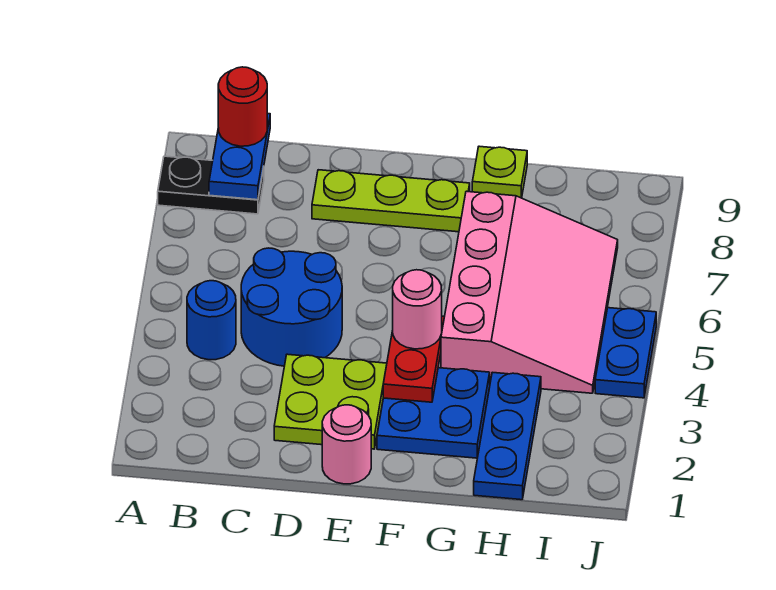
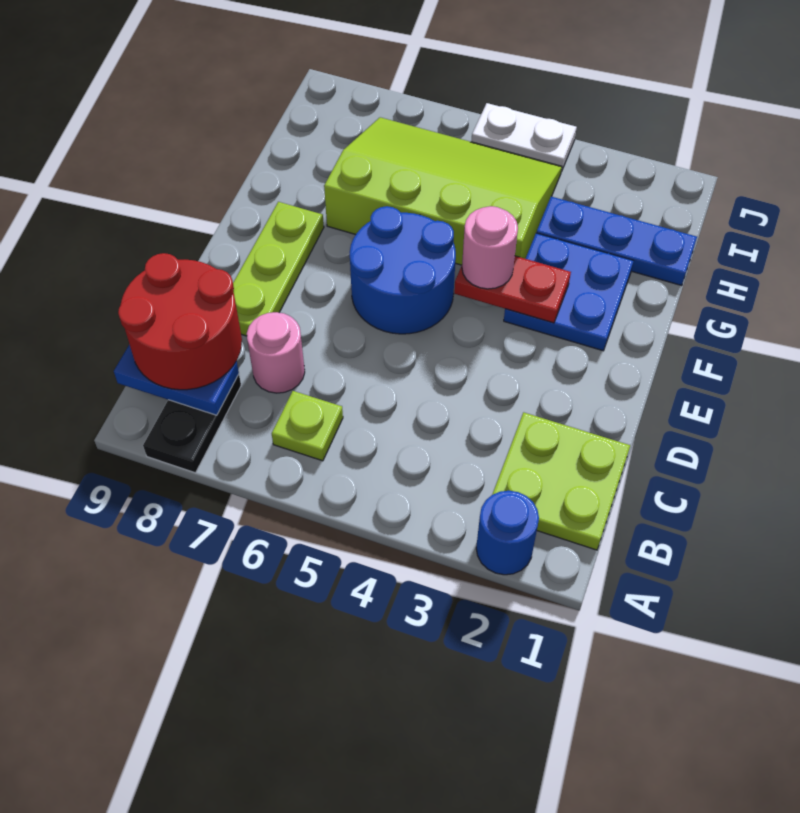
blue 1x1 round brick [187,281,236,360] -> blue 1x1 round brick moved to [476,491,539,575]
red 1x1 round brick [218,67,267,146] -> red 2x2 round brick [118,253,242,390]
blue 2x2 round brick [241,248,342,366] -> blue 2x2 round brick moved to [350,206,456,334]
lime 2x2 plate [274,354,387,449] -> lime 2x2 plate moved to [492,412,630,550]
pink 1x1 round brick [322,405,371,484] -> pink 1x1 round brick moved to [247,312,305,393]
pink 3x4 slope [441,191,618,393] -> lime 3x4 slope [324,117,562,265]
lime 1x1 plate [472,146,527,198] -> lime 1x1 plate moved to [272,391,343,461]
blue 1x2 plate [595,308,656,398] -> white 1x2 plate [471,103,577,172]

